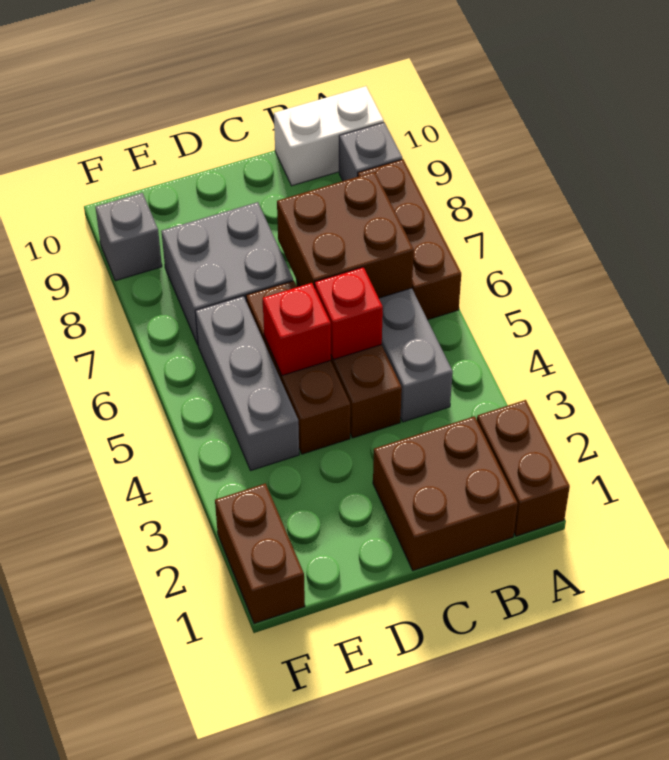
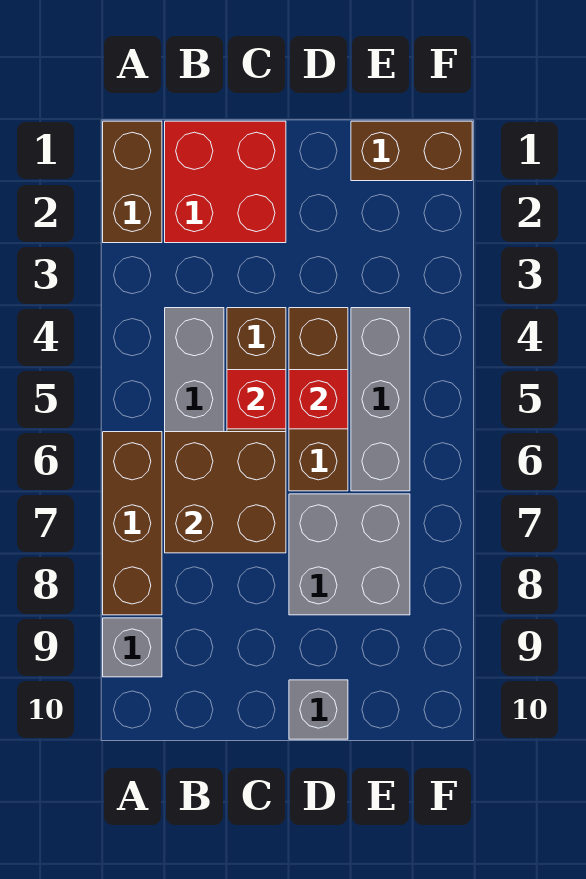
white 1x2 brick [274,86,384,186] -> none
brown 2x2 brick [373,416,518,571] -> red 2x2 brick [165,121,286,243]
brown 1x2 brick [215,483,305,624] -> brown 1x2 brick turned to [351,121,472,181]
grey 1x1 brick [95,193,162,281] -> grey 1x1 brick moved to [289,680,348,739]

